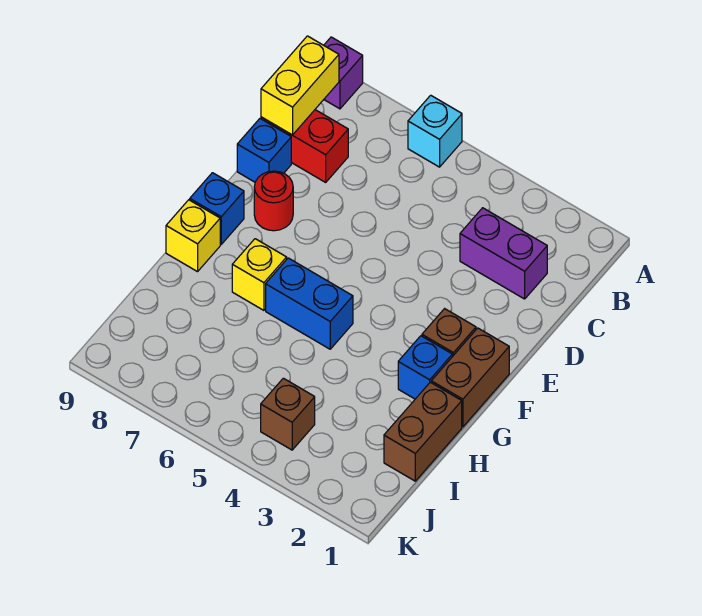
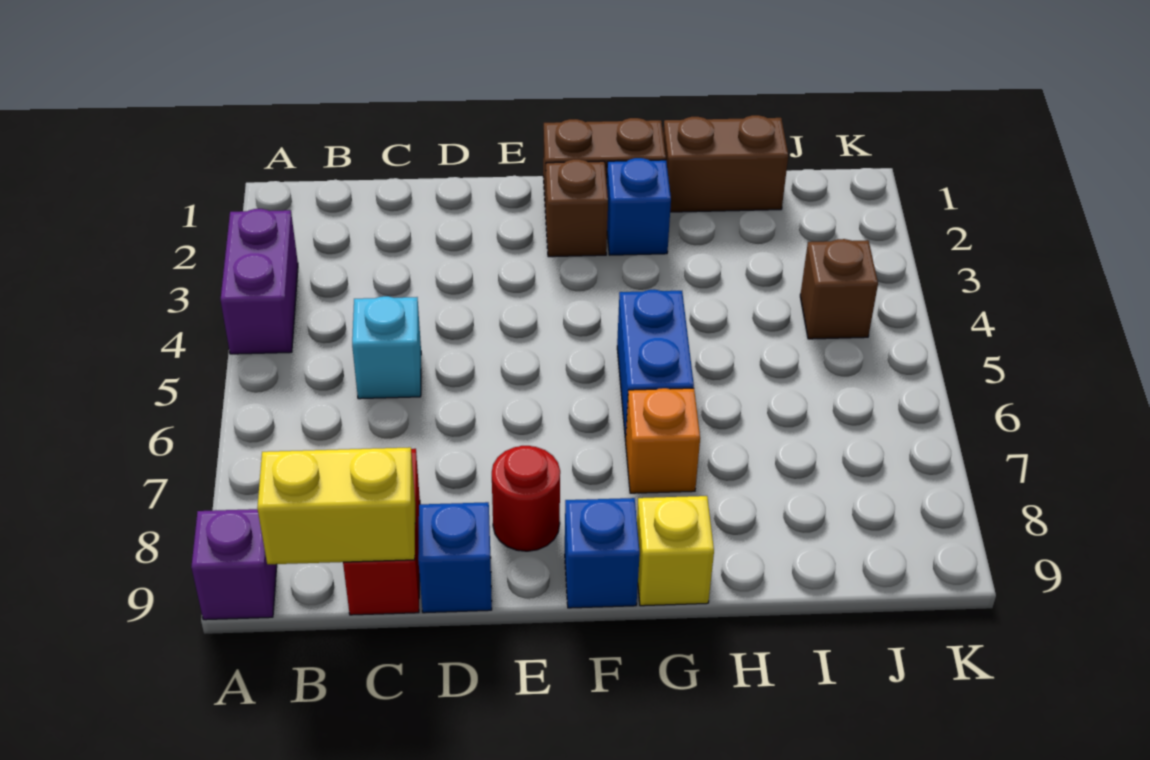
cyan 1x1 brick [408,95,462,167] -> cyan 1x1 brick moved to [352,296,421,399]
purple 1x2 brick [460,208,547,299] -> purple 1x2 brick moved to [221,209,298,354]
yellow 1x1 brick [232,239,287,310] -> orange 1x1 brick [626,388,700,493]

